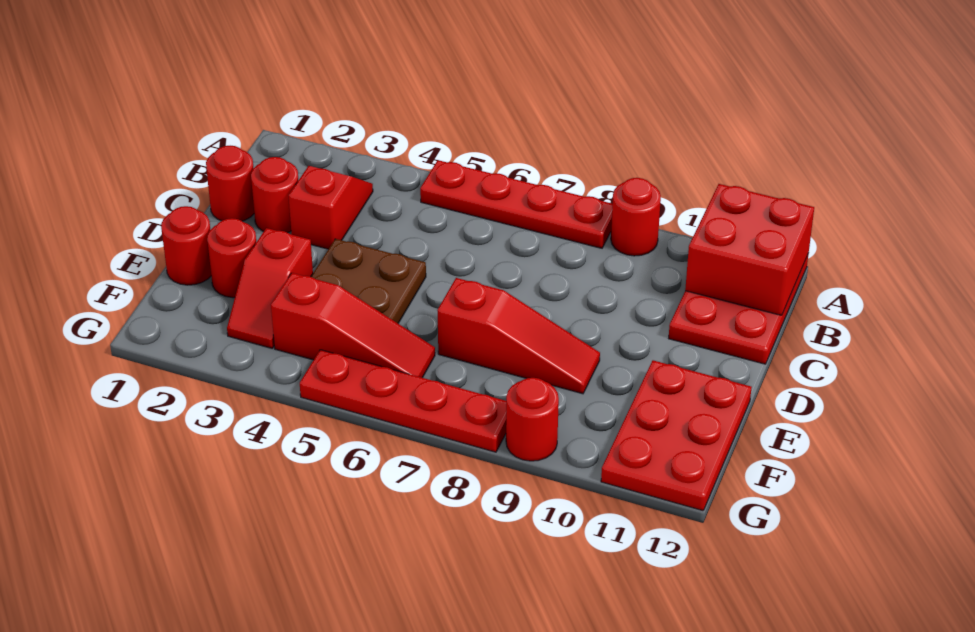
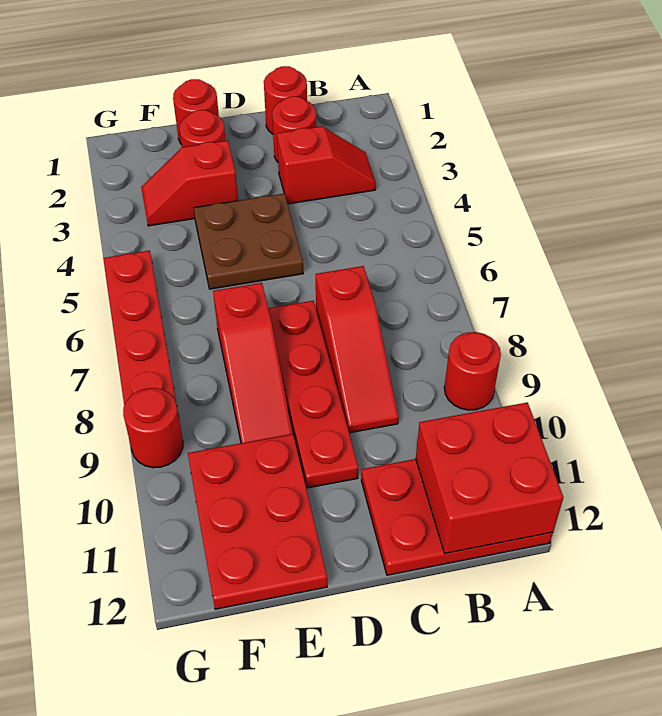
red 1x4 plate [420,160,612,248] -> red 1x4 plate moved to [268,301,358,488]
red 2x3 plate [601,360,752,511] -> red 2x3 plate turned to [188,434,327,609]
red 1x3 slope [271,273,435,378] -> red 1x3 slope moved to [316,266,398,433]

